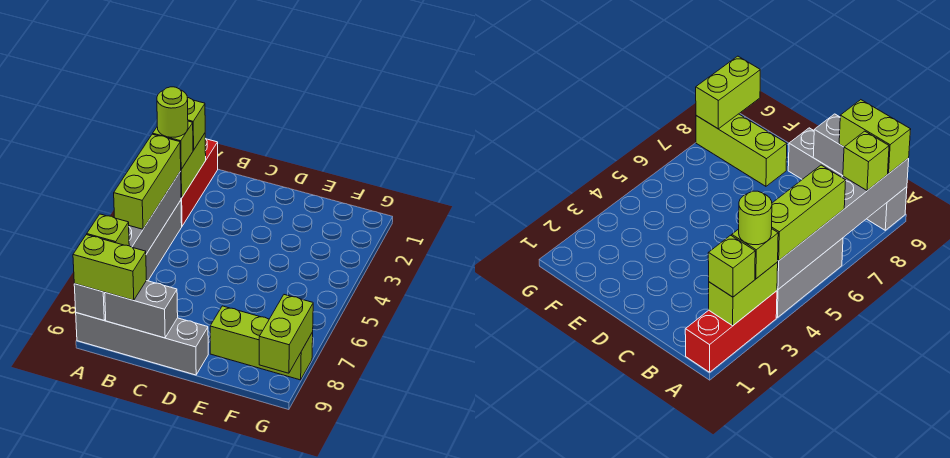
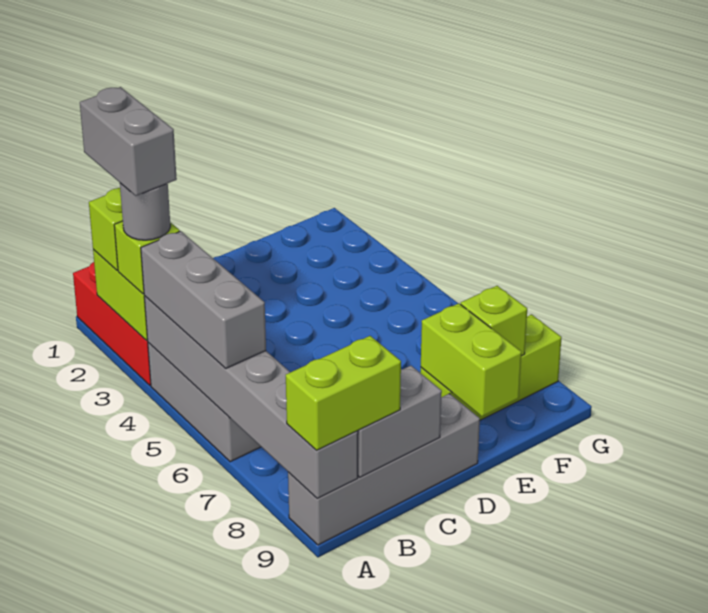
none -> grey 1x2 brick [80,87,177,196]
lime 1x1 round brick [157,87,188,137] -> grey 1x1 round brick [120,183,170,240]
lime 1x3 brick [114,134,181,229] -> grey 1x3 brick [141,231,266,368]
lime 1x1 brick [87,214,129,246] -> lime 1x1 brick moved to [461,286,527,356]
lime 1x2 brick [259,295,313,373] -> lime 1x2 brick moved to [421,303,521,416]

